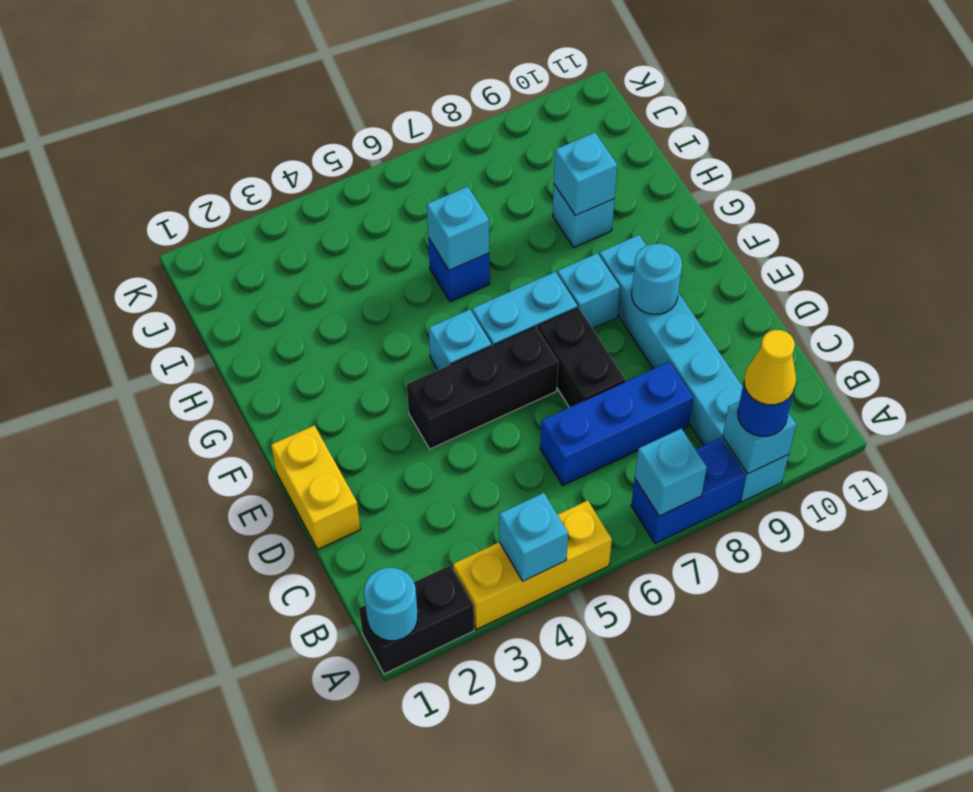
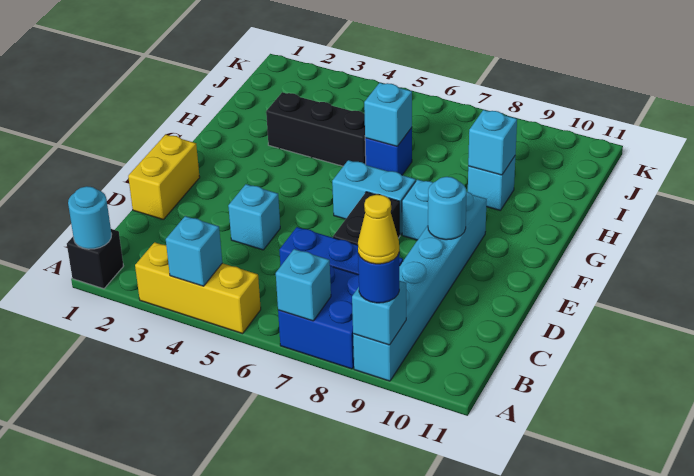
black 1x2 brick [359,565,474,674] -> black 1x1 brick [67,229,123,289]
blue 1x2 brick [631,438,745,544] -> blue 2x2 brick [278,266,359,369]
black 1x3 brick [407,327,558,449] -> black 1x3 brick moved to [266,92,366,166]
cyan 1x1 brick [429,309,491,370] -> cyan 1x1 brick moved to [228,184,280,250]

